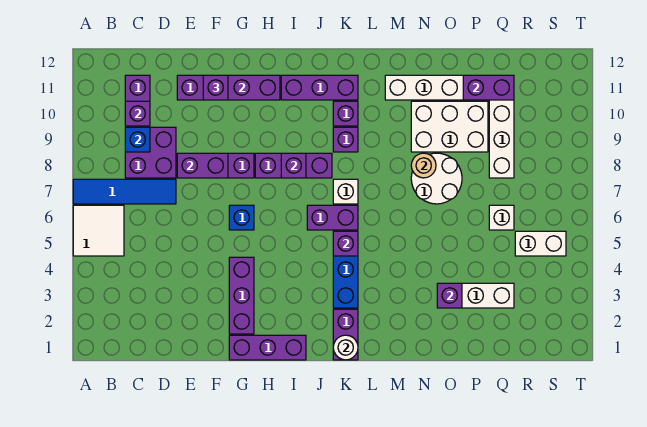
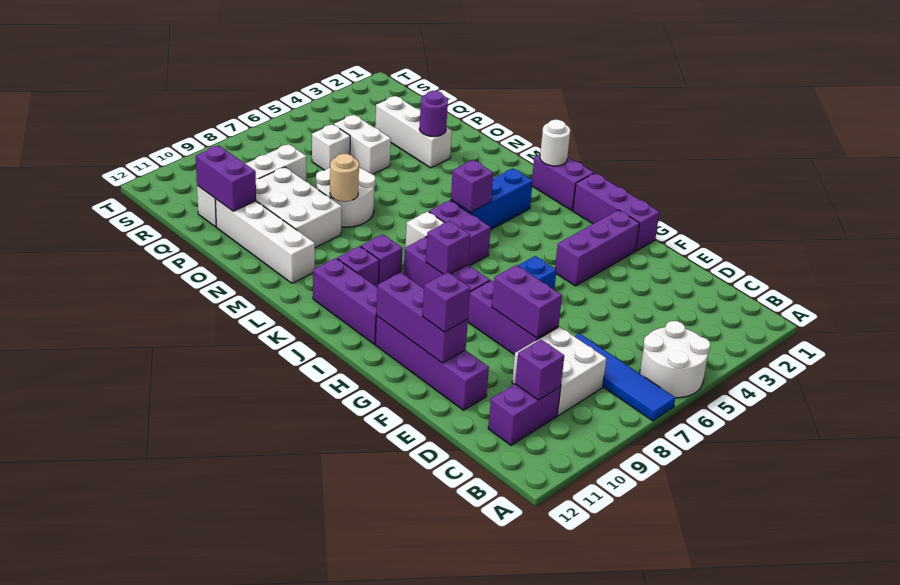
white 2x2 tile [73,205,124,256] -> white 2x2 round brick [640,321,710,398]
purple 2x2 brick [125,127,176,178] -> white 2x2 brick [512,327,607,415]
blue 1x1 brick [125,127,150,152] -> none
purple 1x2 brick [333,309,358,360] -> purple 1x2 brick turned to [532,155,594,210]
purple 1x1 brick [437,283,462,308] -> purple 1x1 round brick [419,91,448,137]
white 1x2 brick [515,231,566,256] -> white 1x2 brick moved to [334,115,391,174]

